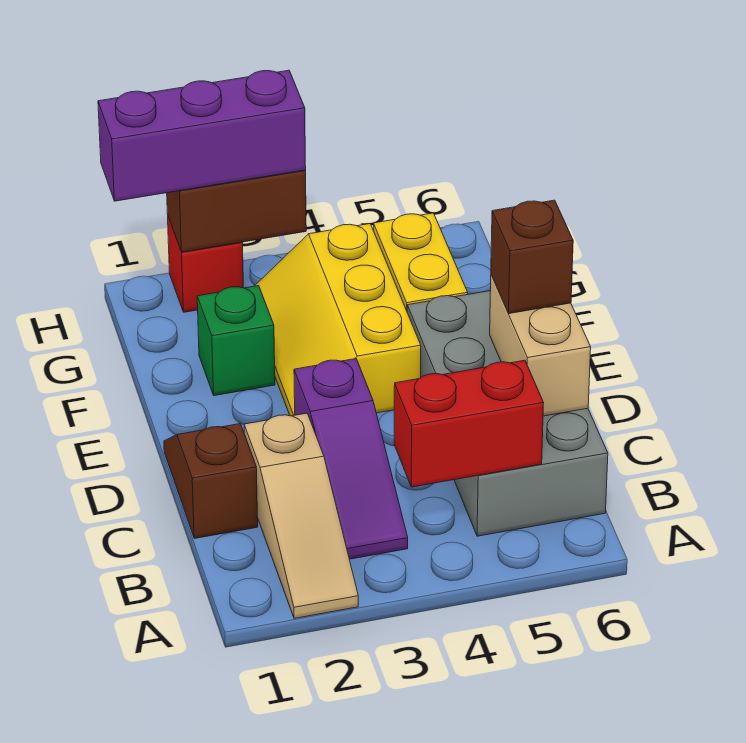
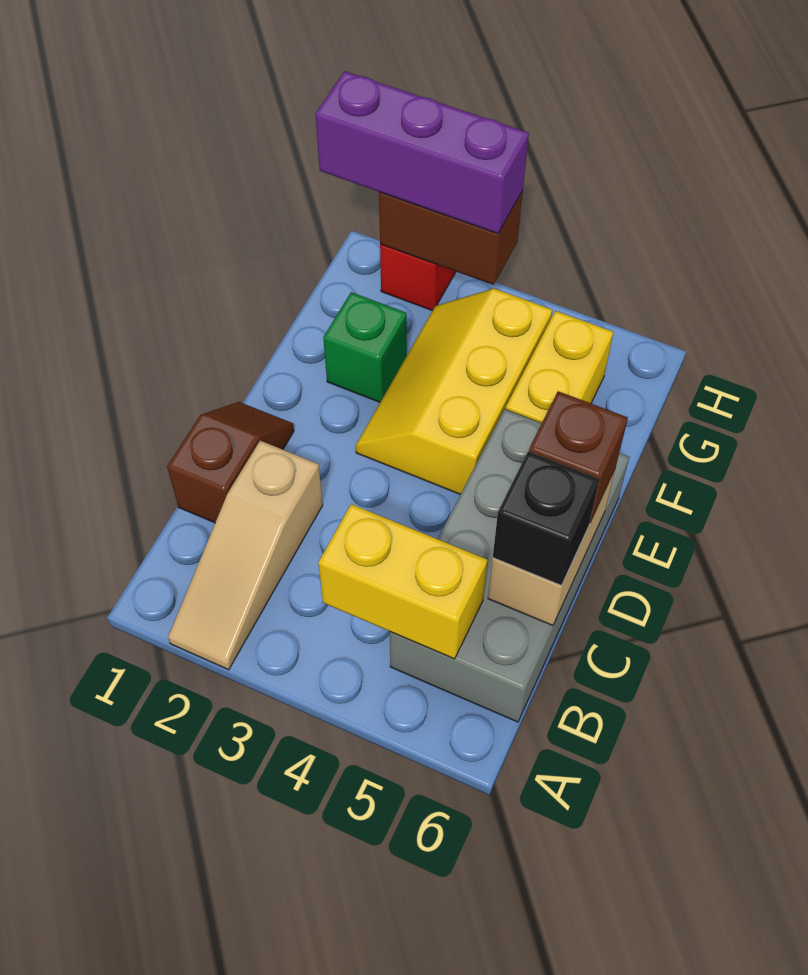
purple 1x3 slope [294,359,408,559] -> none
red 1x2 brick [394,360,544,487] -> yellow 1x2 brick [318,504,488,659]
none -> black 1x1 brick [493,452,600,585]

